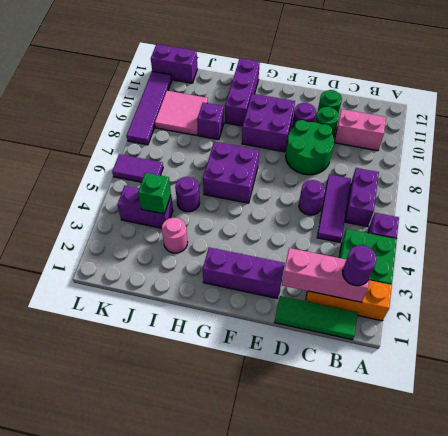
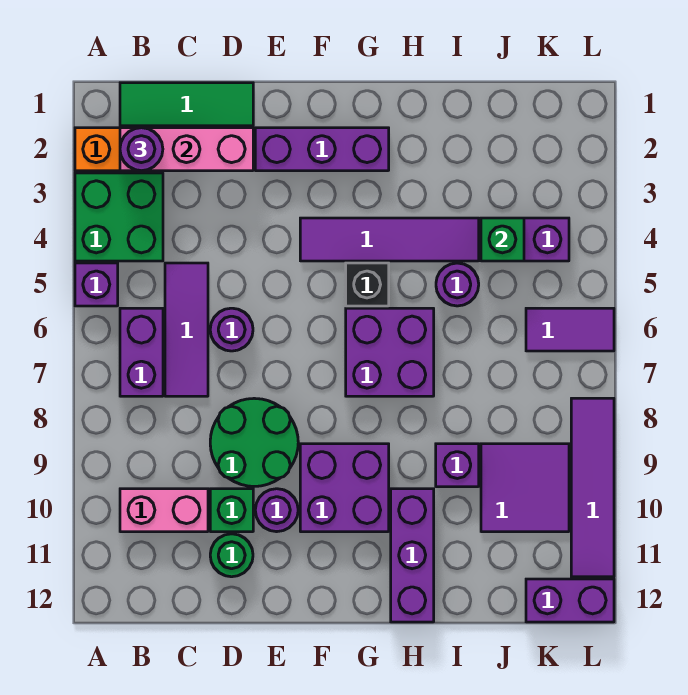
green 1x1 round brick [315,107,339,137] -> green 1x1 brick [210,489,253,532]
none -> purple 1x4 tile [300,218,479,261]
none -> black 1x1 brick [346,263,389,306]
pink 1x1 round brick [162,218,188,253] -> none
pink 2x2 tile [155,91,208,136] -> purple 2x2 tile [481,444,569,532]

